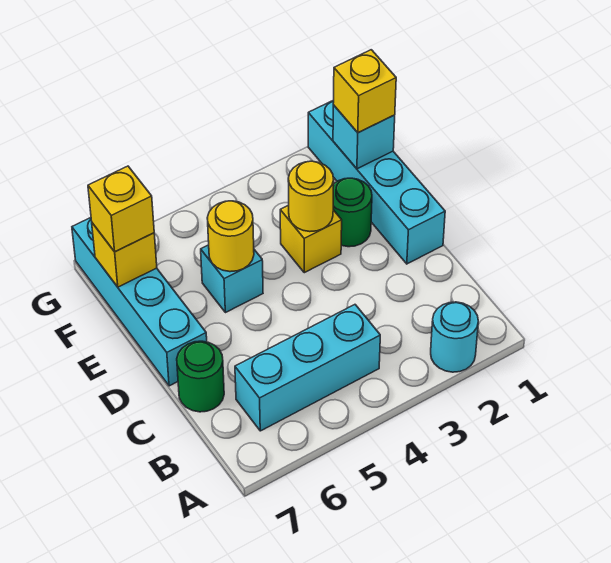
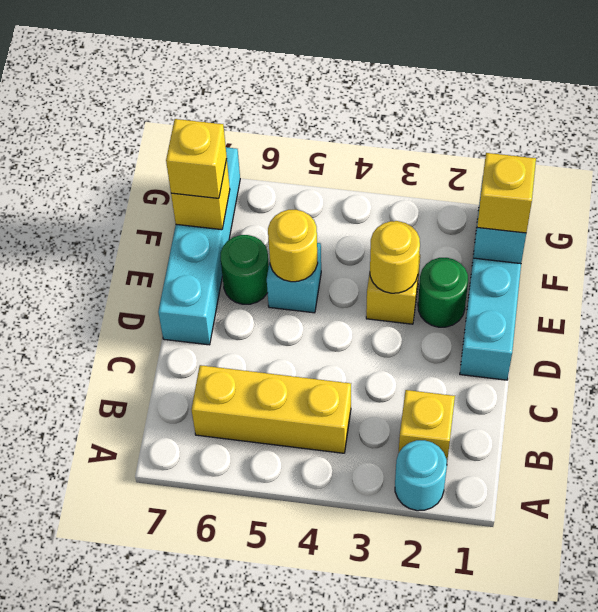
none -> yellow 1x1 brick [399,390,455,460]
cyan 1x3 brick [235,305,380,431] -> yellow 1x3 brick [191,365,351,453]
green 1x1 round brick [177,341,224,412] -> green 1x1 round brick moved to [221,235,269,304]

